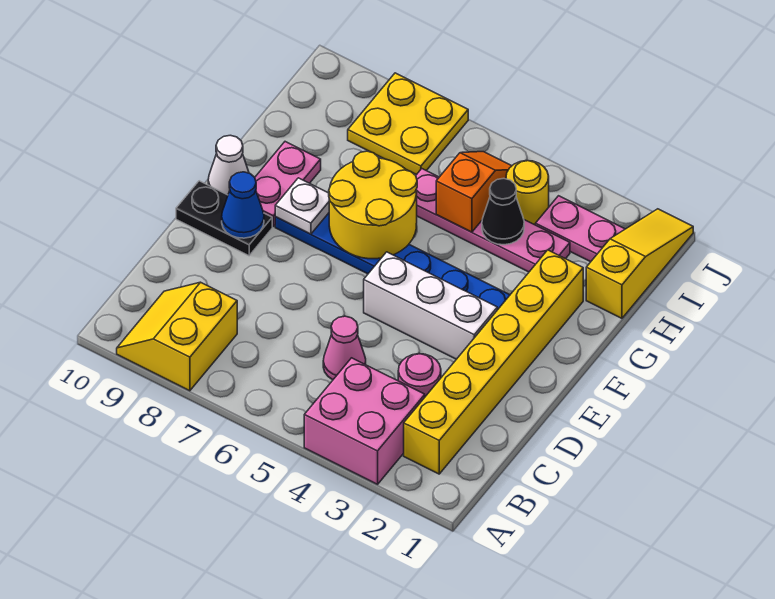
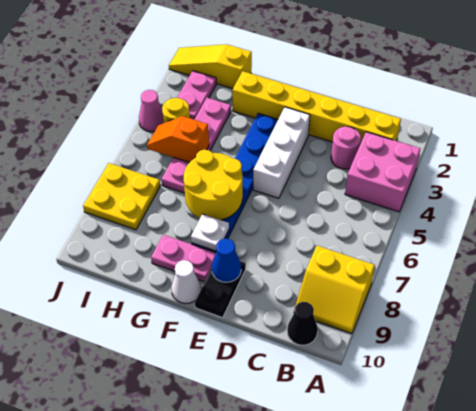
pink 1x1 cone [323,316,366,380] -> pink 1x1 cone moved to [139,90,164,132]
black 1x1 cone [482,178,524,245] -> black 1x1 cone moved to [287,302,318,345]

